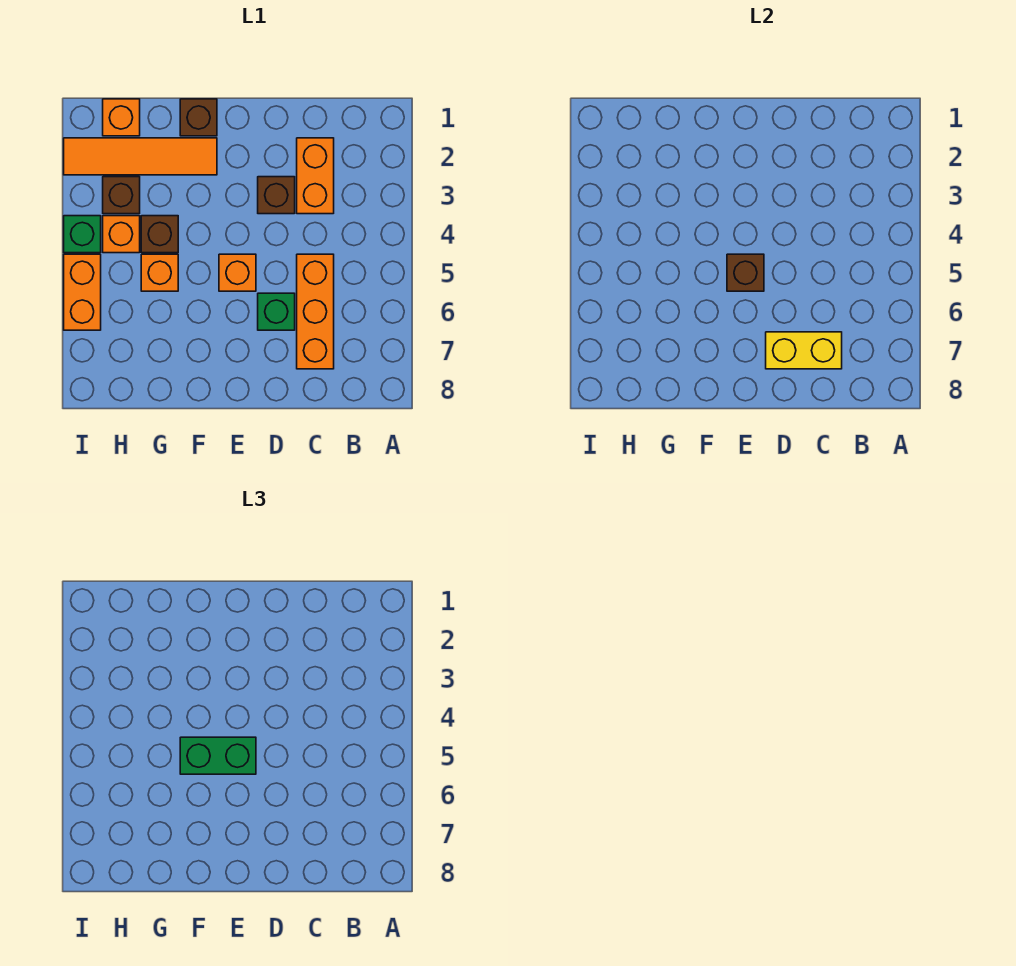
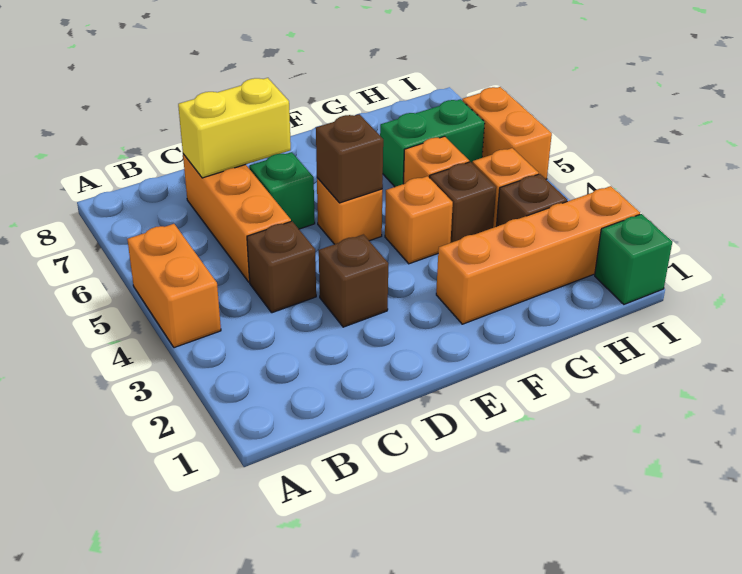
orange 1x2 brick [297,138,334,214] -> orange 1x2 brick moved to [127,224,221,348]
green 1x2 brick [180,737,256,774] -> green 1x2 brick moved to [380,99,485,187]
brown 1x1 brick [180,99,217,136] -> brown 1x1 brick moved to [247,221,316,313]
orange 1x4 tile [64,138,217,175] -> orange 1x4 brick [436,186,640,324]
orange 1x1 brick [103,99,140,136] -> orange 1x1 brick moved to [385,176,453,264]
green 1x1 brick [64,216,101,253] -> green 1x1 brick moved to [595,214,672,304]

